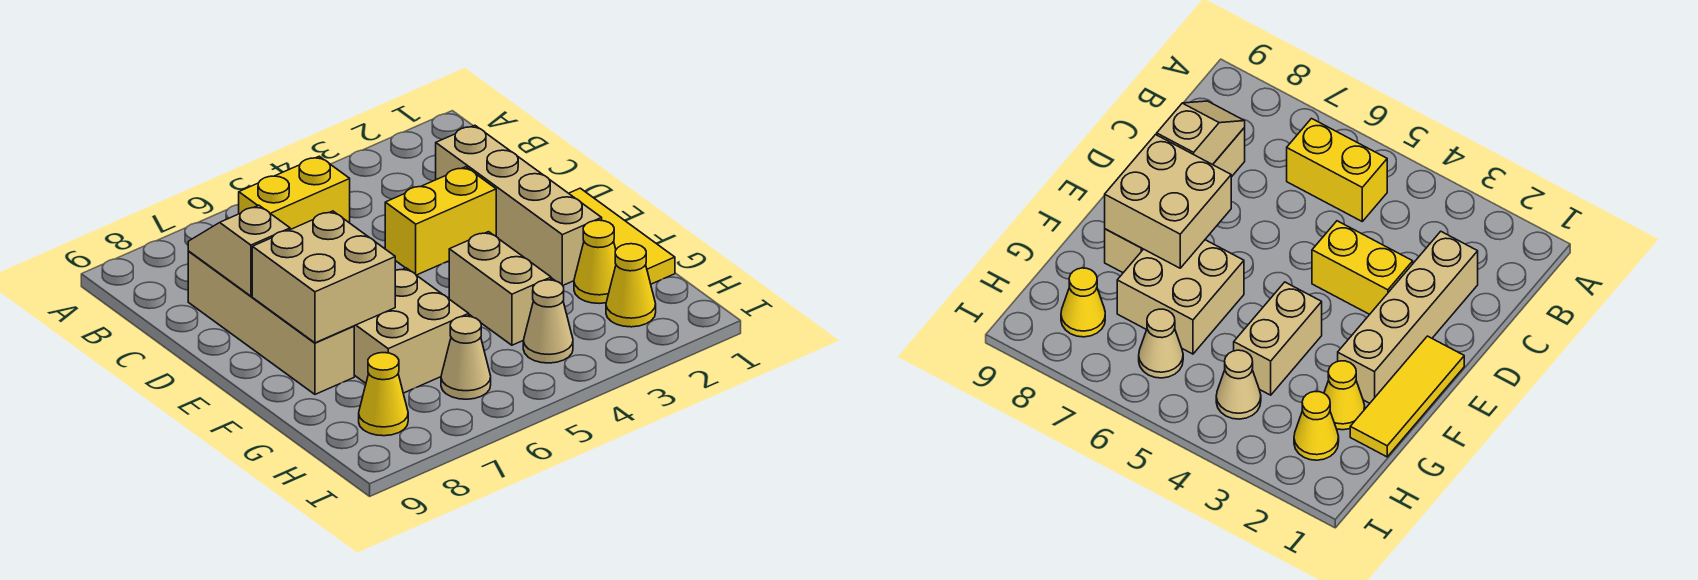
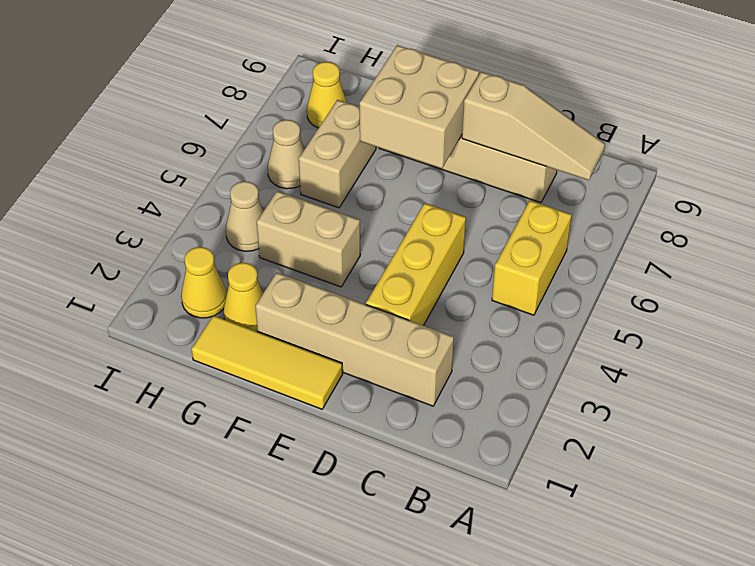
tan 1x2 slope [188,205,290,296] -> tan 1x3 slope [462,72,605,180]
yellow 1x2 brick [385,167,496,275] -> yellow 1x3 brick [366,203,466,326]
tan 2x2 brick [354,268,469,393] -> tan 1x2 brick [299,100,376,208]

